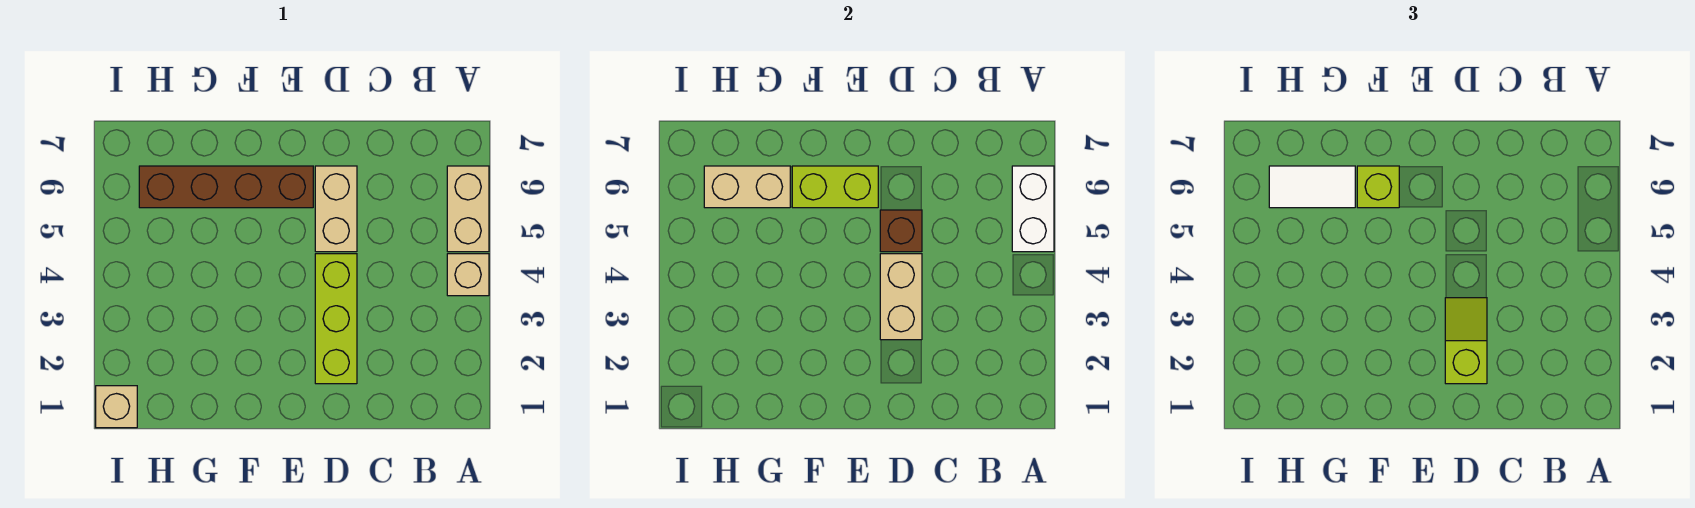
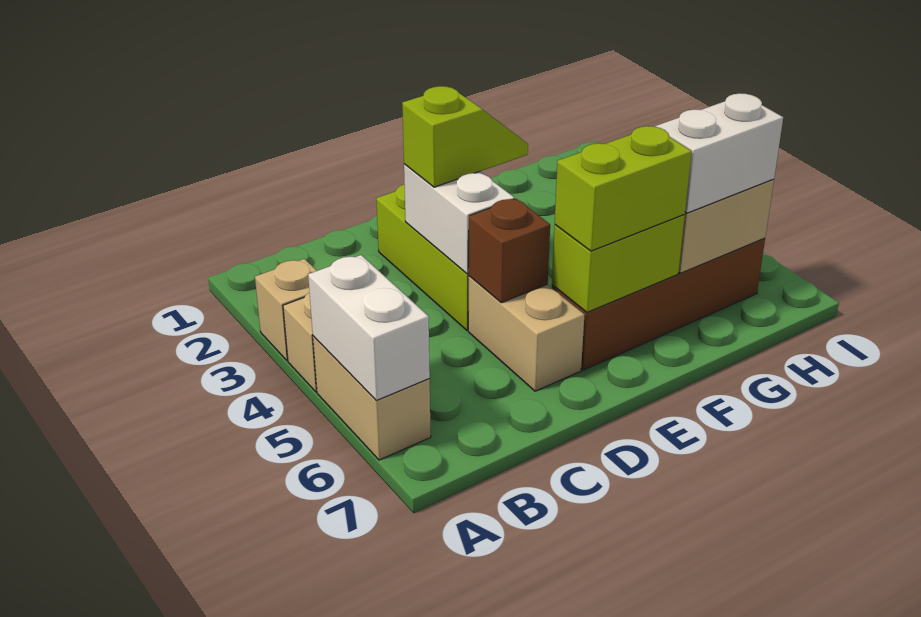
lime 1x2 slope [1445,298,1487,384] -> lime 1x2 slope turned to [402,86,528,187]
tan 1x2 brick [880,254,922,340] -> white 1x2 brick [404,164,514,274]
lime 1x1 brick [1357,166,1399,208] -> lime 1x2 brick [555,126,692,251]
white 1x2 tile [1269,166,1355,208] -> white 1x2 brick [655,93,783,213]
tan 1x1 brick [96,386,137,428] -> tan 1x1 brick moved to [255,259,317,360]

